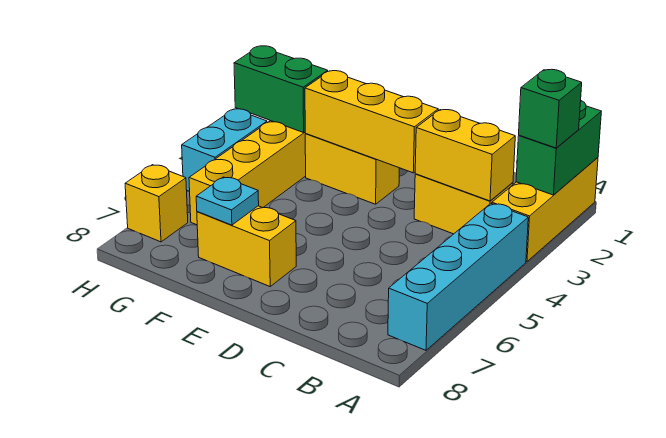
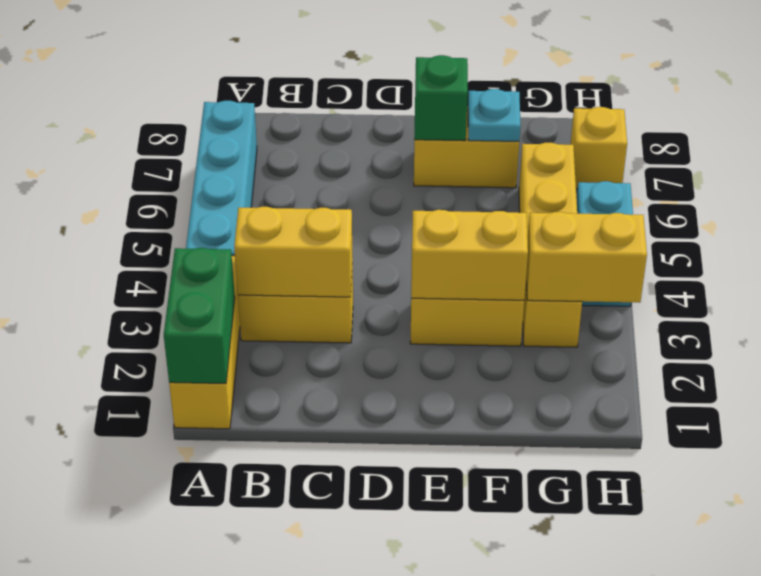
green 1x1 brick [519,69,582,148] -> green 1x1 brick moved to [414,55,468,141]
yellow 1x3 brick [305,71,438,173] -> yellow 1x2 brick [411,210,528,300]
green 1x2 brick [234,46,328,133] -> yellow 1x2 brick [526,212,647,303]

